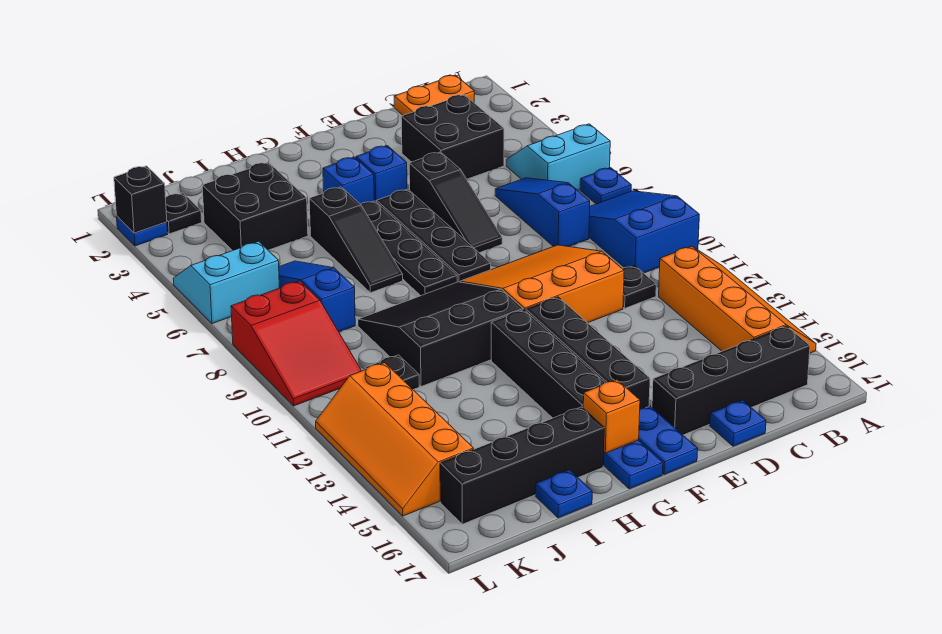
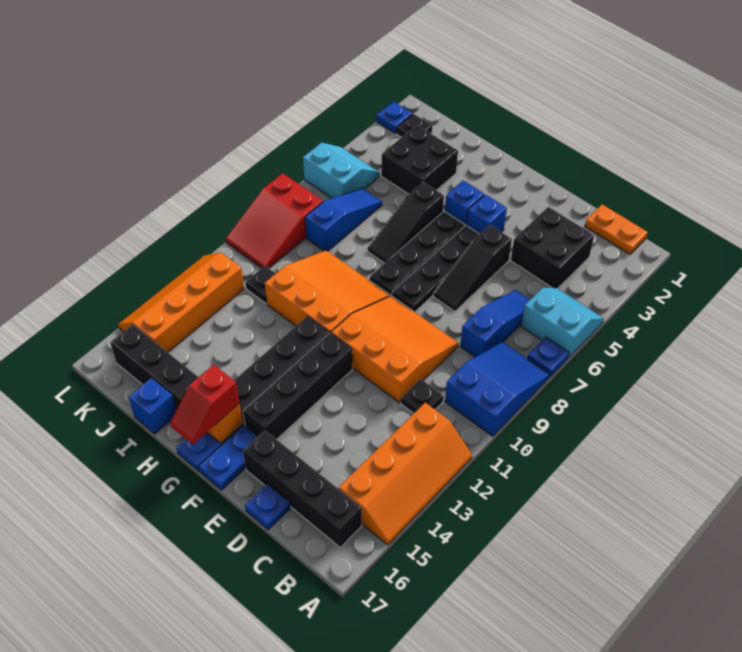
black 3x3 slope [358,282,523,387] -> orange 3x3 slope [265,250,390,333]
none -> red 1x2 slope [170,364,239,444]
blue 1x1 plate [535,470,592,518] -> blue 1x1 brick [129,378,176,434]
black 1x1 brick [114,166,167,233] -> none

